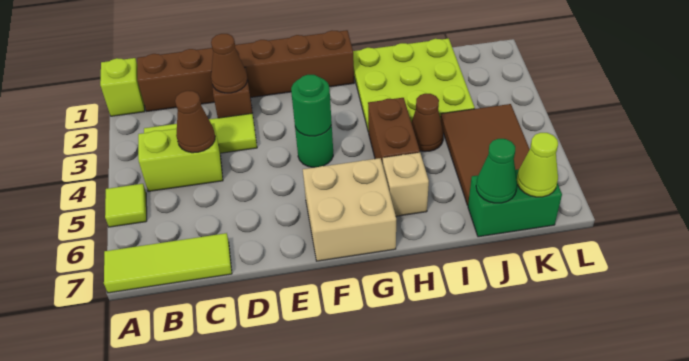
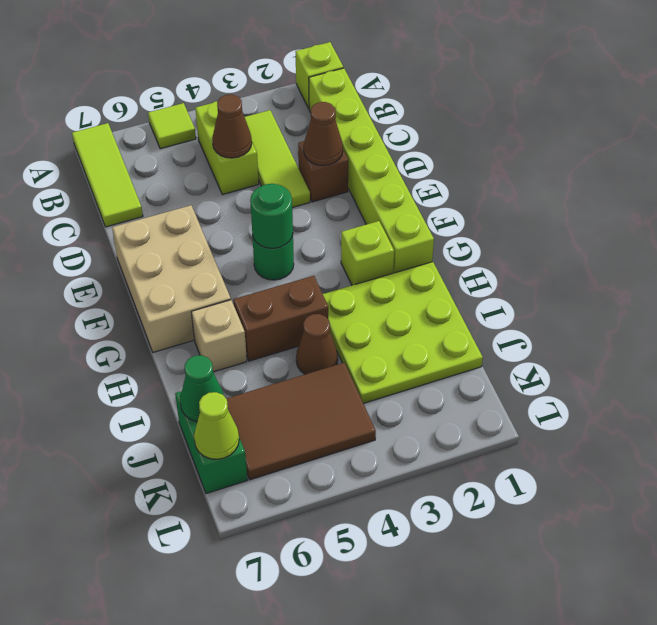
brown 1x6 brick [137,30,354,111] -> lime 1x6 brick [309,68,434,273]
tan 2x2 brick [303,158,396,261] -> tan 2x3 brick [112,205,231,352]
none -> lime 1x1 brick [341,221,394,285]

